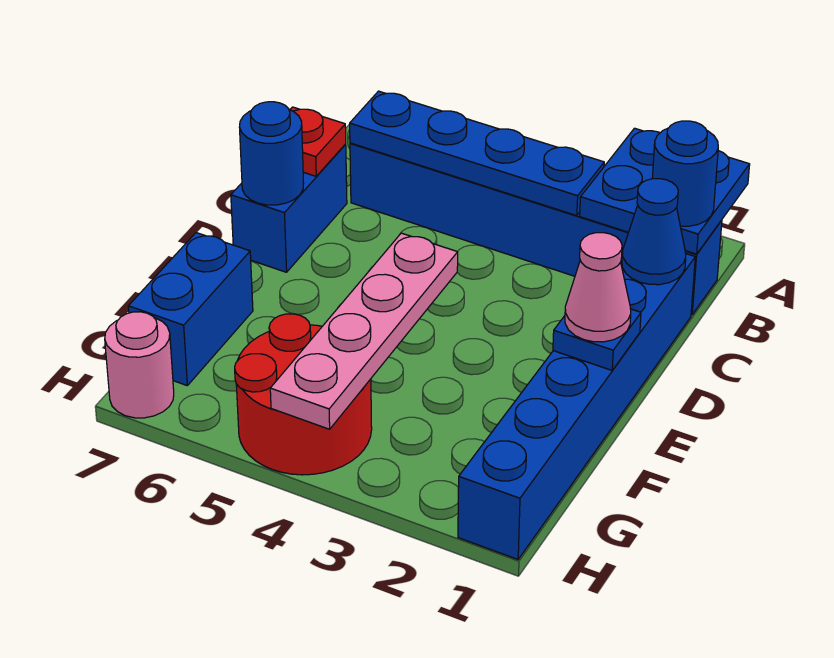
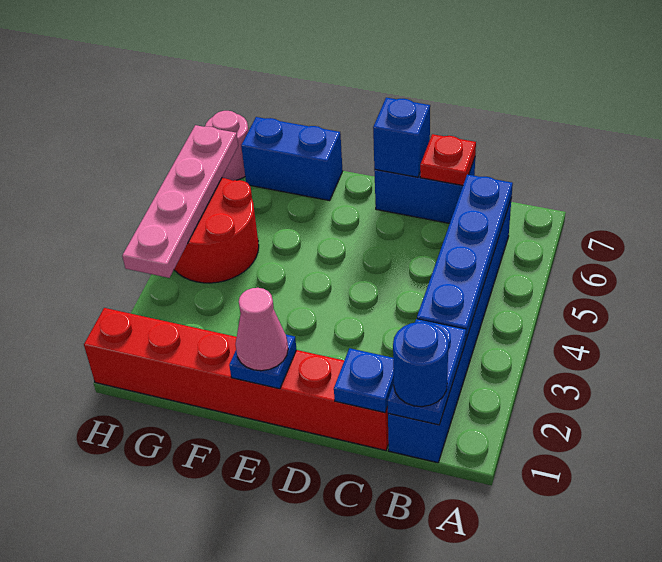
blue 2x2 plate [580,128,750,254] -> blue 1x2 plate [388,319,466,425]
blue 1x6 brick [458,254,695,559] -> red 1x6 brick [84,308,389,450]
blue 1x1 cone [622,179,686,285] -> blue 1x1 plate [334,348,394,413]
blue 1x1 round brick [239,102,304,205] -> blue 1x1 brick [373,98,430,177]
pink 1x4 plate [270,233,458,429] -> pink 1x4 plate turned to [122,125,238,278]

